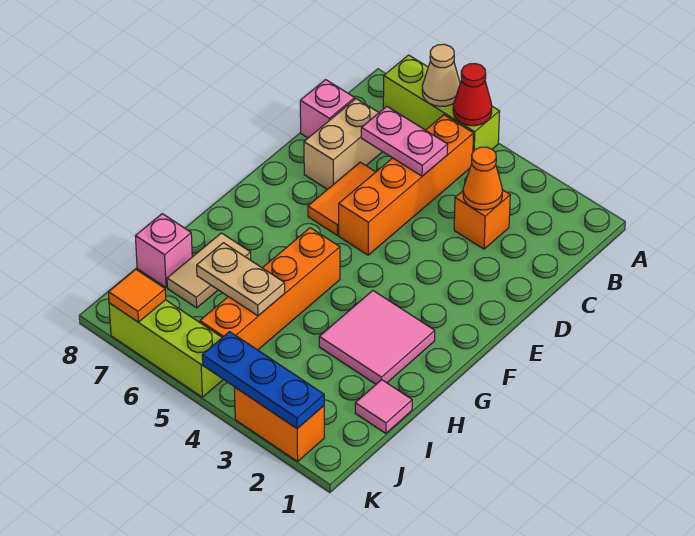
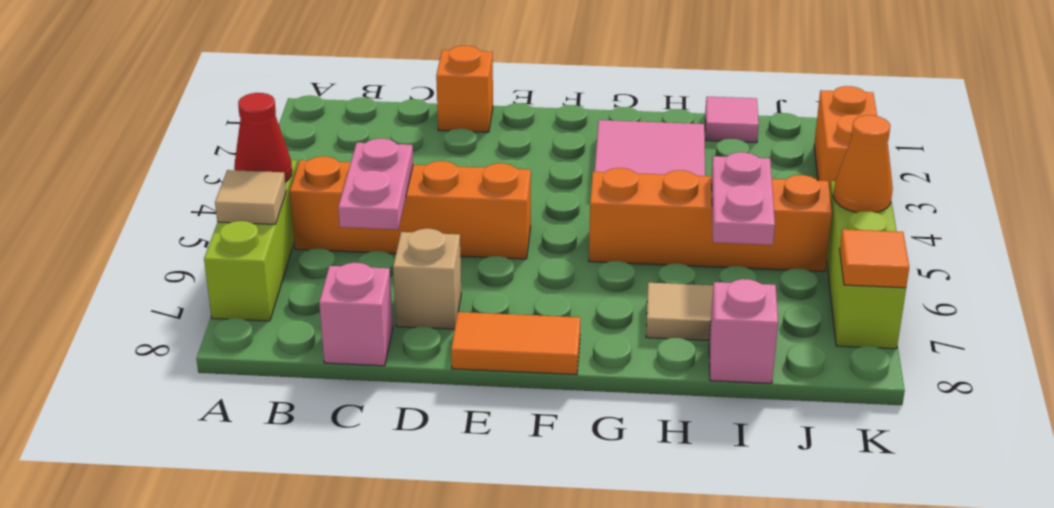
tan 1x1 cone [422,44,460,107] -> tan 1x1 tile [215,170,286,224]
orange 1x1 brick [454,190,510,249] -> orange 1x1 brick moved to [436,46,493,132]
orange 1x1 cone [463,147,502,210] -> orange 1x1 cone moved to [833,115,893,213]
tan 1x2 brick [304,99,382,189] -> tan 1x1 brick [393,229,461,329]
orange 1x2 tile [308,162,375,235] -> orange 1x2 tile moved to [451,312,581,375]
tan 1x2 plate [197,243,285,316] -> pink 1x2 plate [712,152,775,245]
blue 1x3 plate [202,332,324,429] -> none

